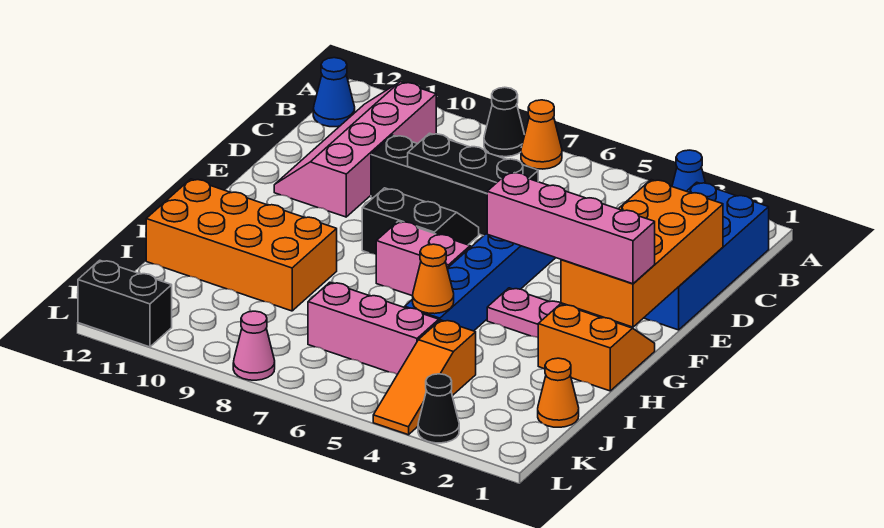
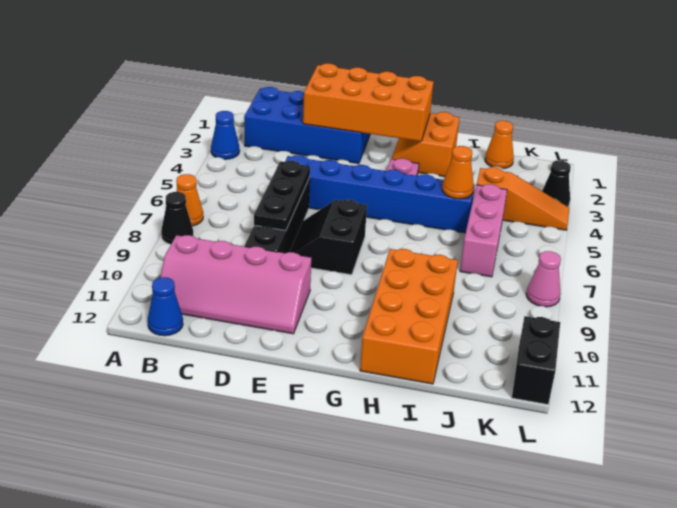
pink 1x4 brick [487,172,655,284] -> none
pink 1x2 brick [376,221,470,296] -> none

